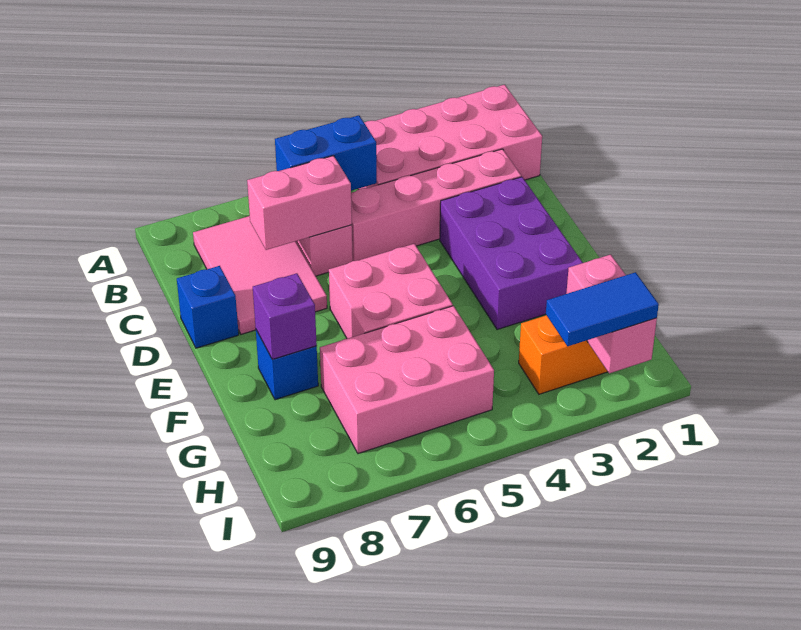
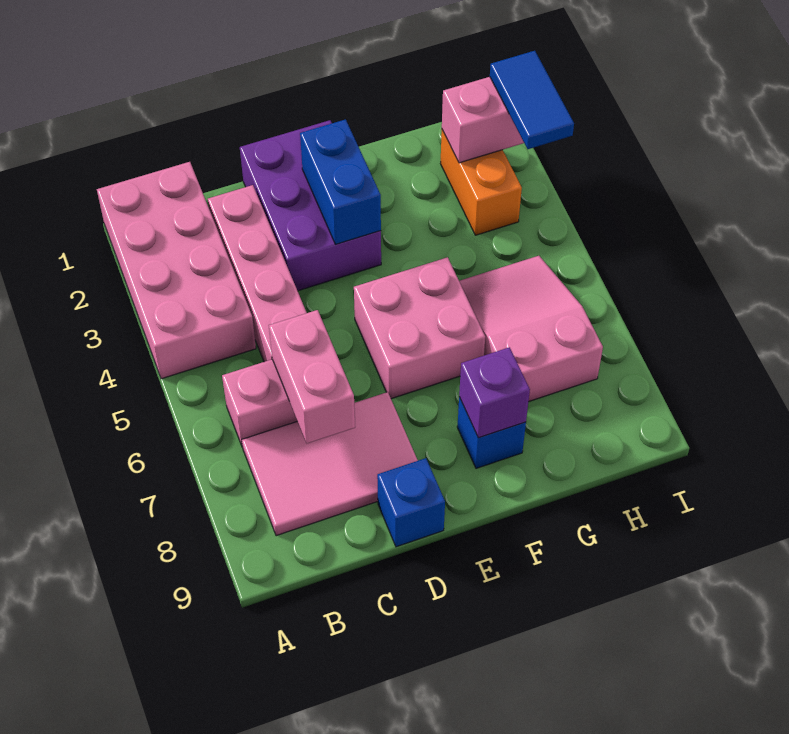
blue 1x2 brick [275,115,377,191] -> blue 1x2 brick moved to [300,119,381,244]
purple 2x3 brick [440,177,583,330] -> purple 2x3 brick turned to [240,120,381,291]
pink 2x3 brick [320,306,494,454] -> pink 2x3 slope [459,256,603,401]

